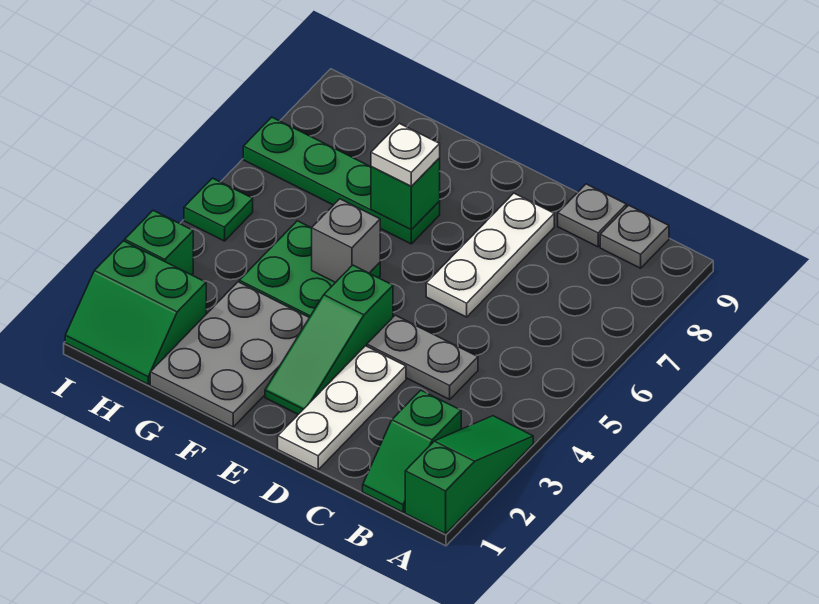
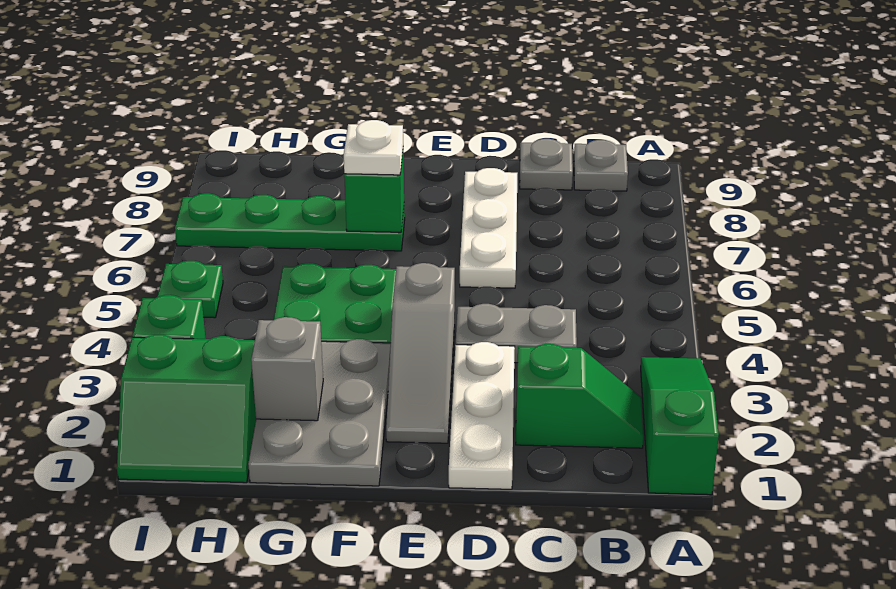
green 1x2 slope [363,390,461,512] -> green 1x2 slope turned to [516,344,643,448]
green 1x3 slope [265,265,393,414] -> grey 1x3 slope [386,263,455,443]
grey 1x1 brick [312,199,380,283] -> grey 1x1 brick moved to [251,317,323,421]

